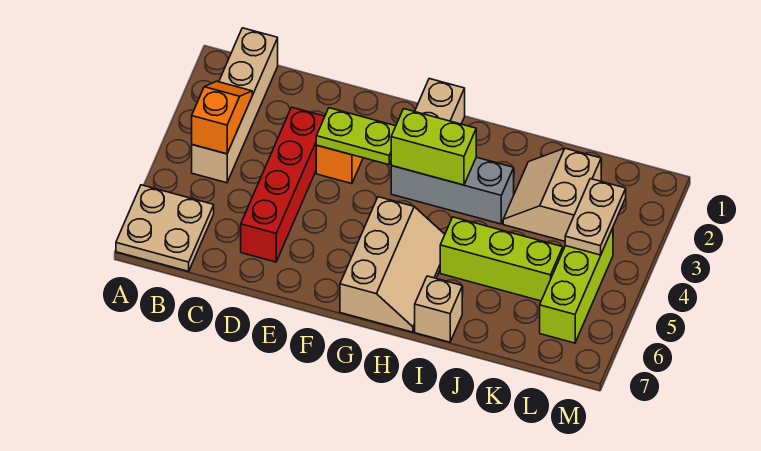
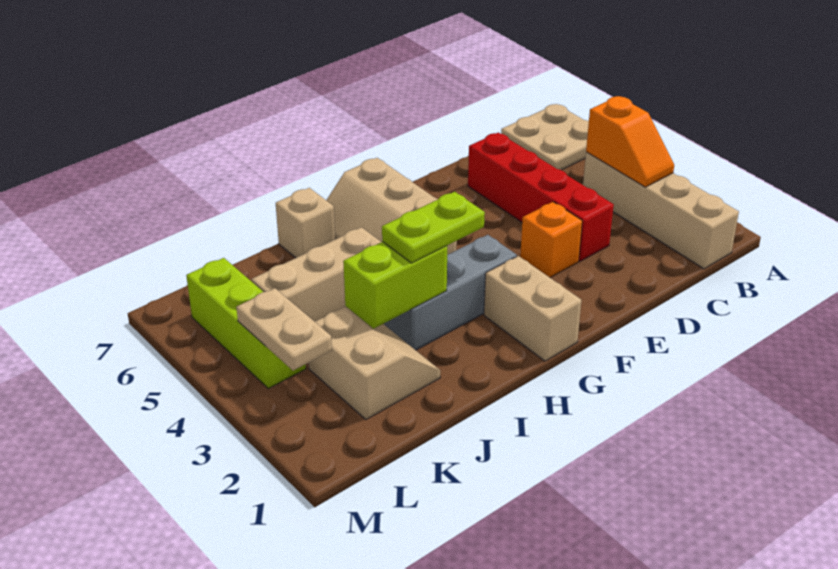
lime 1x2 plate [316,108,396,165] -> lime 1x2 plate moved to [382,192,485,263]
lime 1x2 brick [391,109,476,185] -> lime 1x2 brick moved to [343,242,447,329]
lime 1x3 brick [440,217,563,301] -> tan 1x3 brick [251,227,381,322]

